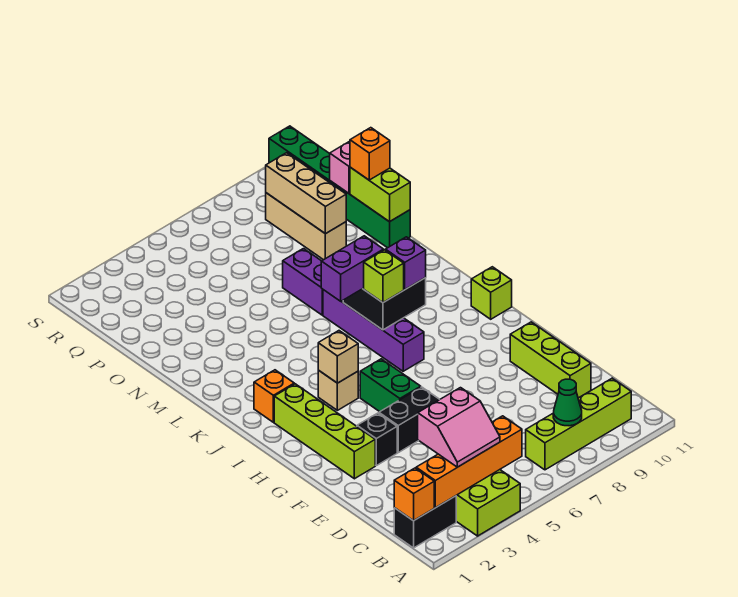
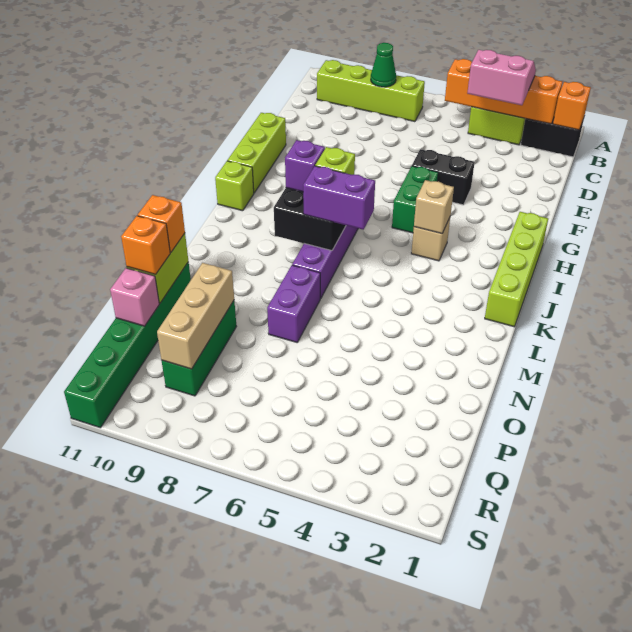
lime 1x3 brick [510,322,591,398] -> lime 1x3 brick moved to [227,113,286,193]
lime 1x4 brick [274,384,375,479] -> lime 1x4 brick moved to [485,212,548,327]
black 1x1 brick [357,413,397,466] -> none
orange 1x1 brick [254,370,294,422] -> orange 1x1 brick moved to [138,195,185,252]
tan 1x3 brick [266,193,346,260] -> green 1x3 brick [162,301,236,396]

